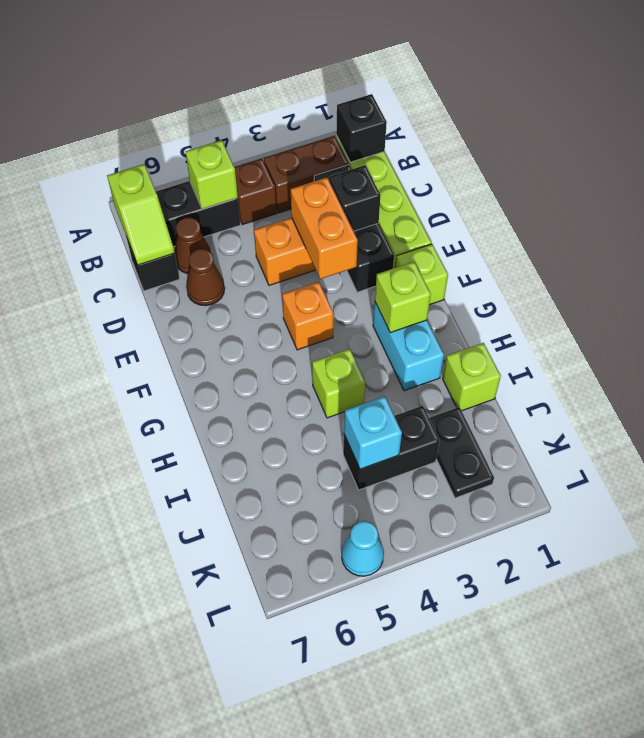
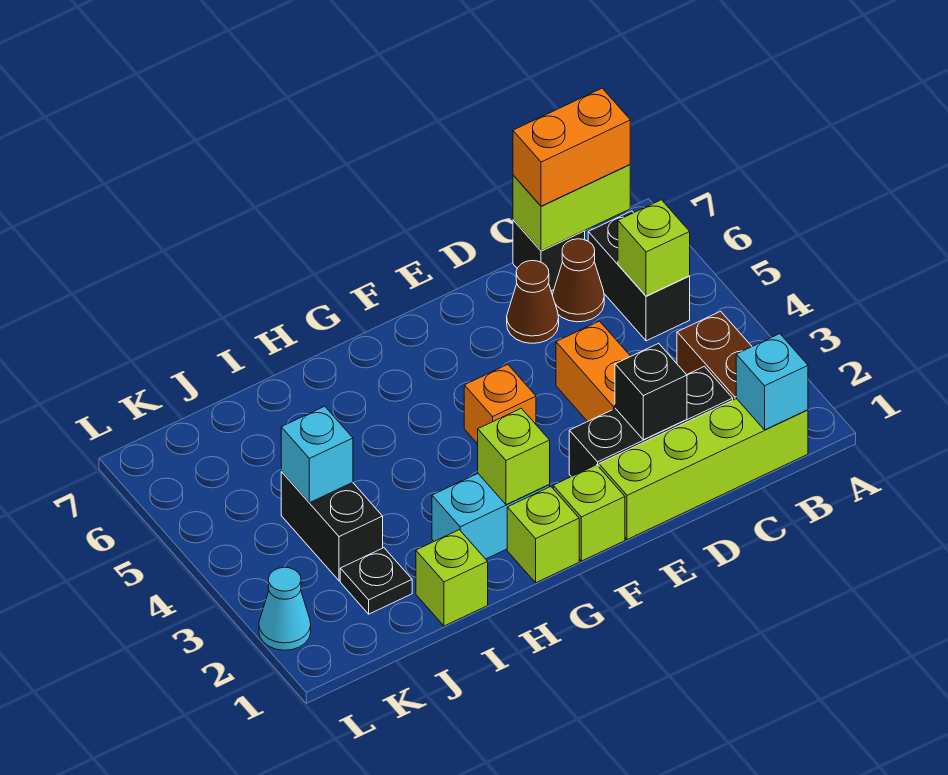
black 1x1 brick [336,94,387,162] -> cyan 1x1 brick [736,334,808,430]
brown 1x1 brick [234,159,277,225] -> none
lime 1x2 slope [107,164,175,265] -> lime 1x2 brick [513,165,630,251]
orange 1x2 brick [291,177,358,279] -> orange 1x2 brick moved to [513,88,630,206]
lime 1x1 brick [312,349,365,418] -> lime 1x1 brick moved to [507,487,579,583]
black 1x2 plate [429,407,494,498] -> black 1x1 plate [340,548,412,614]
cyan 1x1 cone [342,521,384,576] -> cyan 1x1 cone moved to [259,567,311,650]

